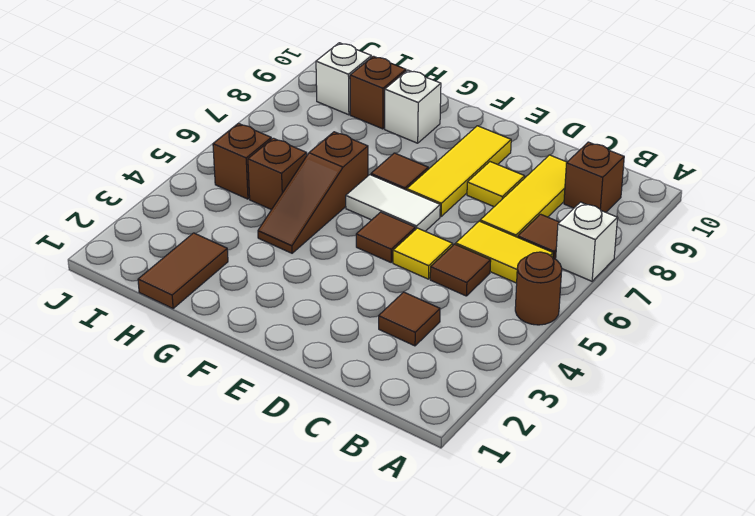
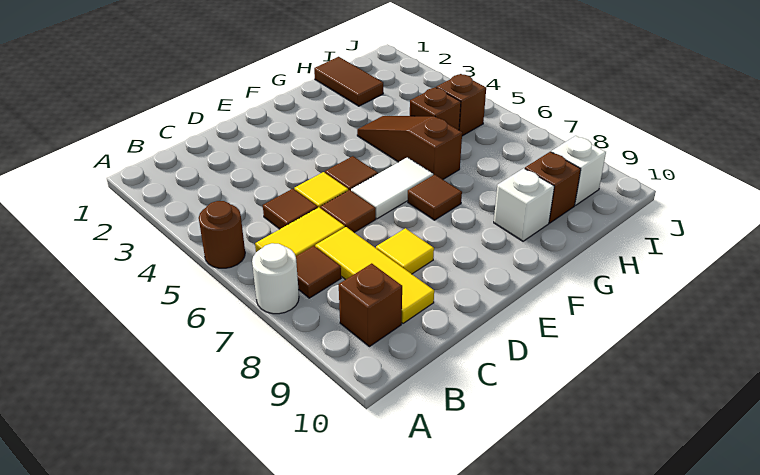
white 1x1 brick [556,202,618,281] -> white 1x1 round brick [252,243,299,314]
brown 1x1 tile [379,292,440,346] -> brown 1x1 tile moved to [320,190,376,232]
yellow 1x3 tile [407,126,511,217] -> none

